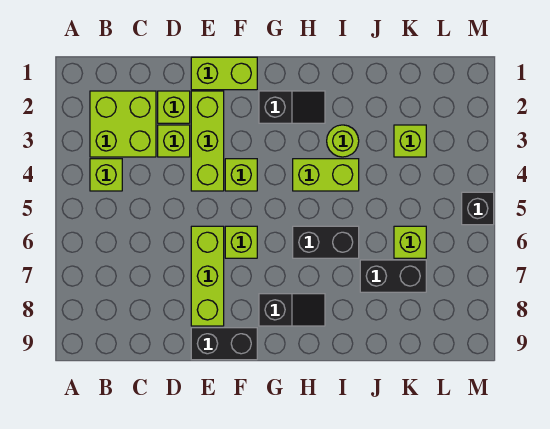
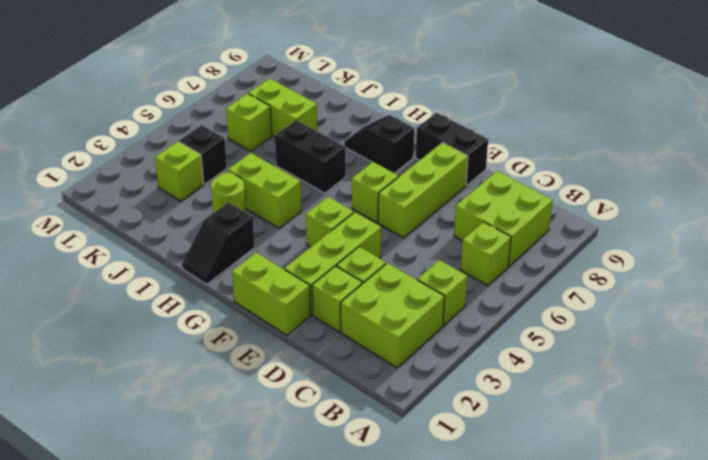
none -> lime 1x1 brick [461,222,511,286]
none -> lime 2x2 brick [454,171,553,266]
black 1x2 slope [259,91,325,123] -> black 1x2 slope turned to [182,202,255,284]
black 1x2 brick [360,260,426,292] -> lime 1x2 brick [249,79,317,136]
black 1x1 brick [462,192,494,225] -> black 1x1 brick moved to [179,125,227,184]

